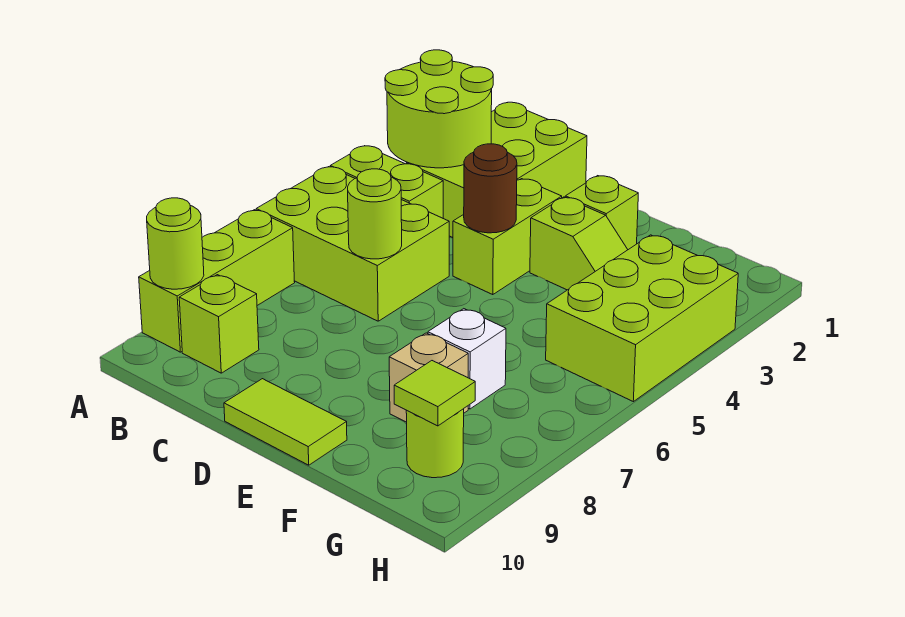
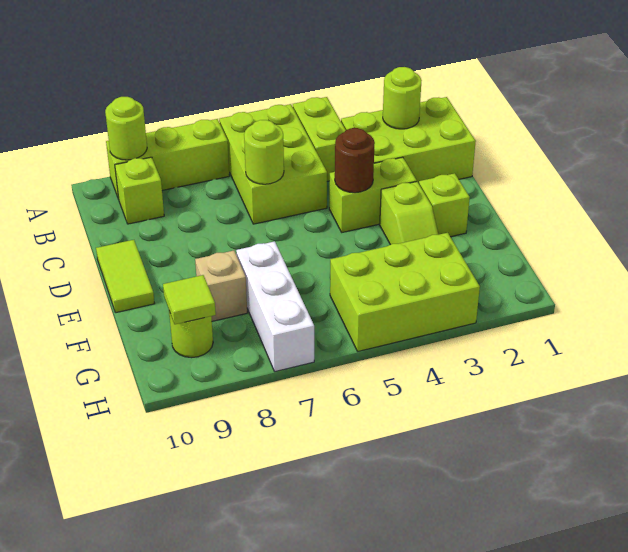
lime 2x2 round brick [385,50,493,168] -> lime 1x1 round brick [383,67,422,129]
white 1x1 brick [428,309,506,409] -> white 1x3 brick [236,241,314,372]

